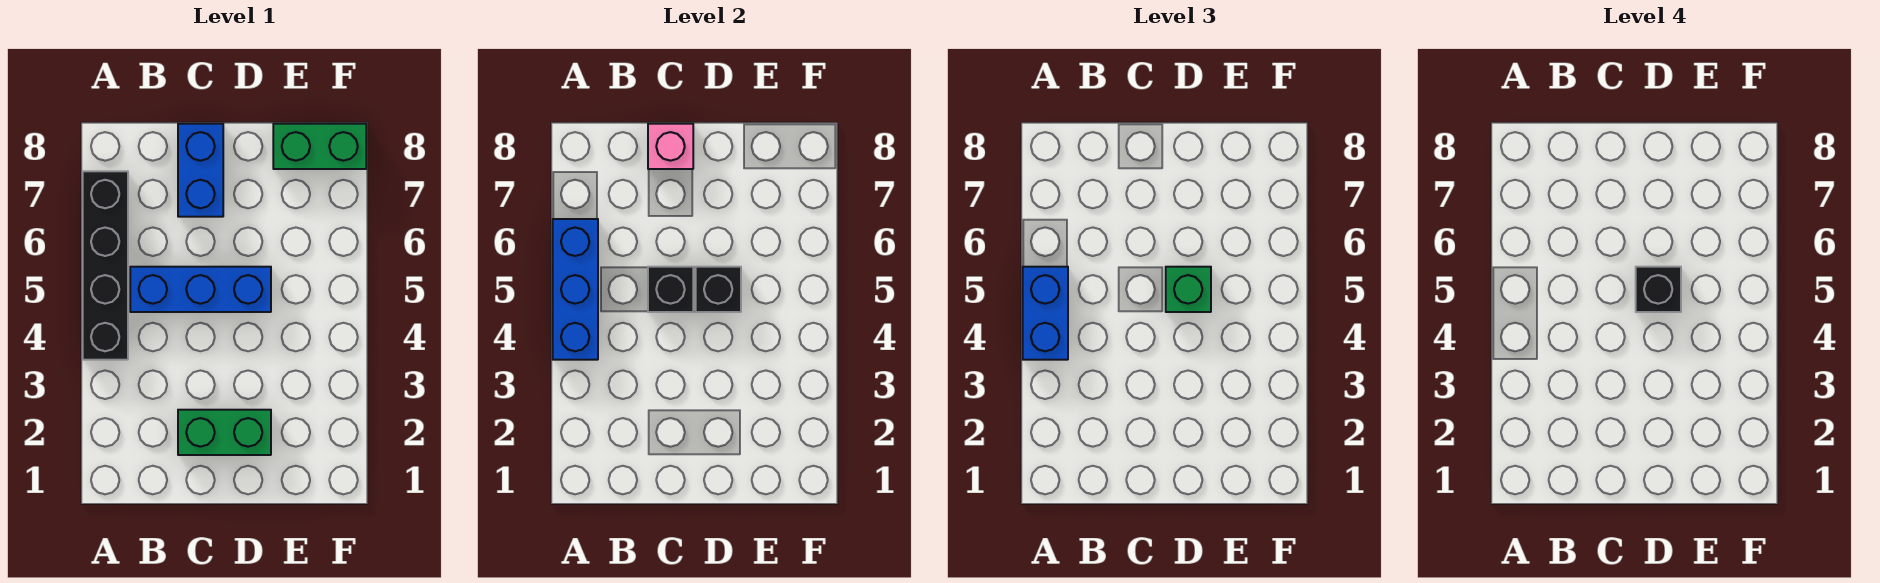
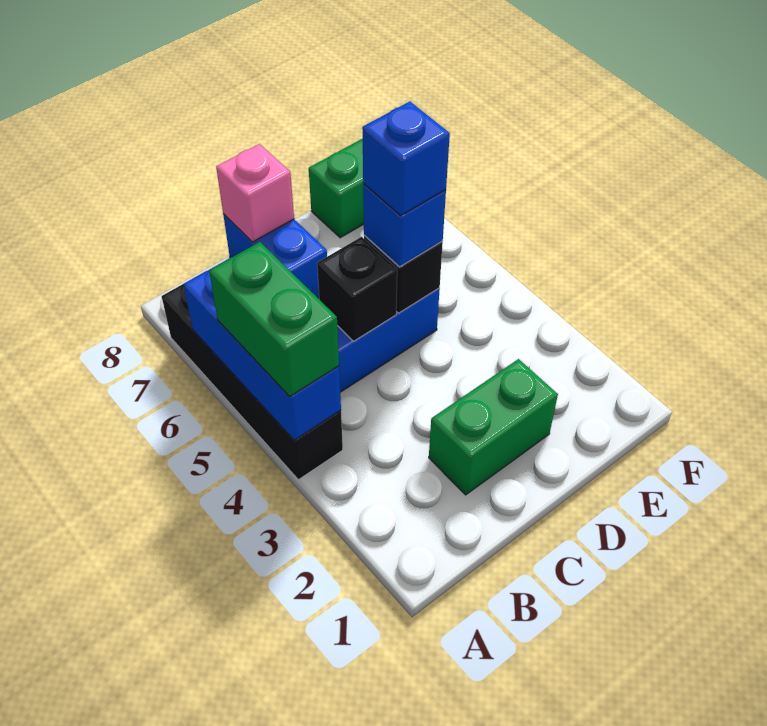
blue 1x2 brick [1023,267,1068,360] -> green 1x2 brick [209,242,339,397]
green 1x1 brick [1166,267,1211,312] -> blue 1x1 brick [363,184,446,267]
black 1x1 brick [1636,267,1681,312] -> blue 1x1 brick [362,101,450,216]

